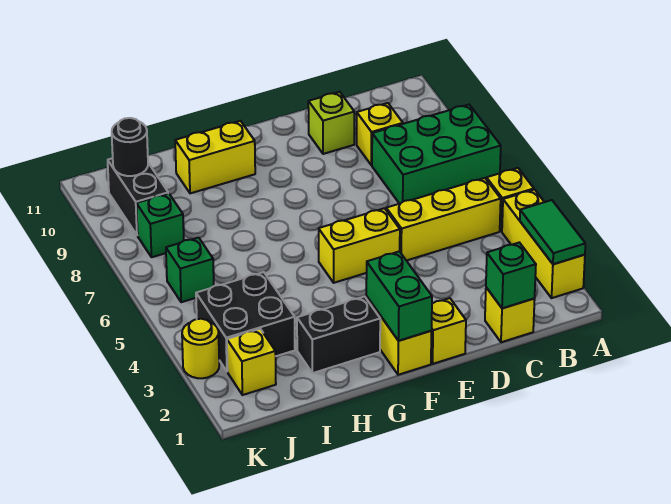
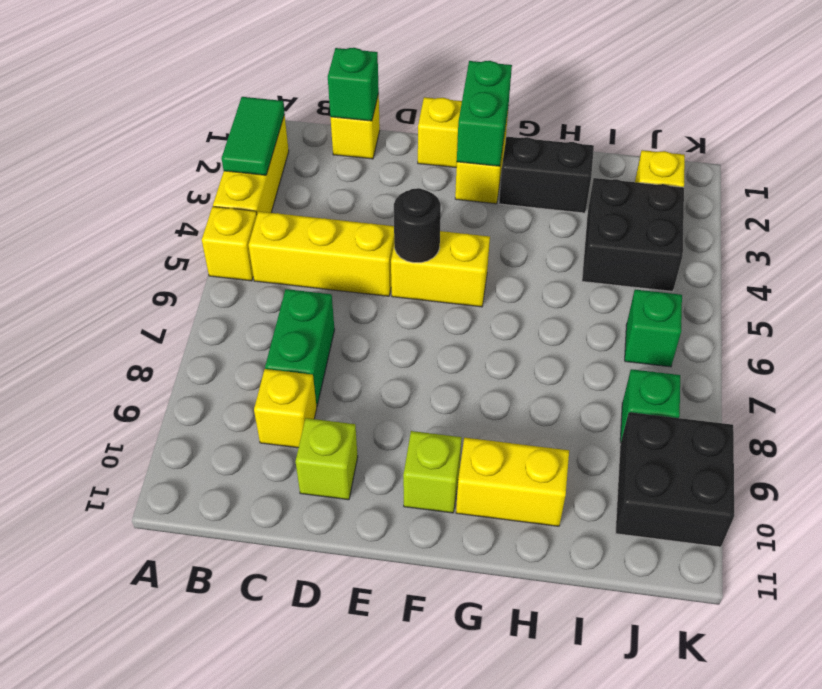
green 2x3 brick [372,105,501,204] -> green 1x2 brick [265,289,335,407]
none -> lime 1x1 brick [403,431,462,513]
black 1x2 brick [108,158,168,235] -> black 2x2 brick [616,412,734,547]
black 1x1 round brick [112,118,148,176] -> black 1x1 round brick moved to [394,188,441,263]
yellow 1x1 round brick [182,319,219,378] -> none

